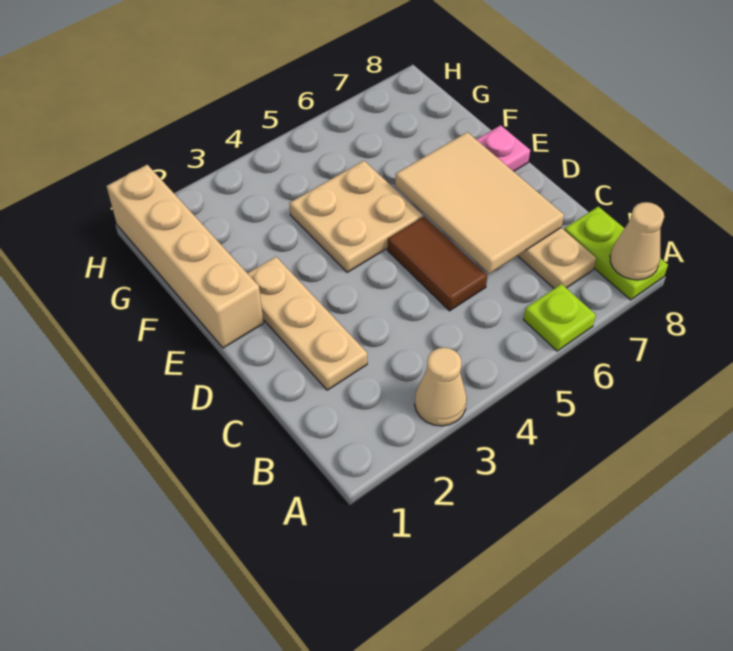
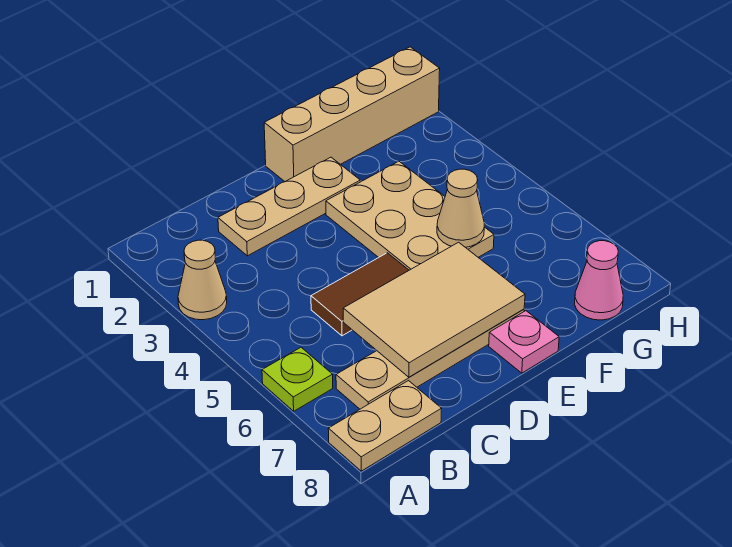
lime 1x2 plate [564,207,668,300] -> tan 1x2 plate [328,381,442,471]
tan 1x1 cone [610,202,664,280] -> tan 1x1 cone moved to [437,169,484,247]
tan 2x2 plate [290,161,423,273] -> tan 2x3 plate [326,161,494,270]
none -> pink 1x1 cone [575,241,623,320]

